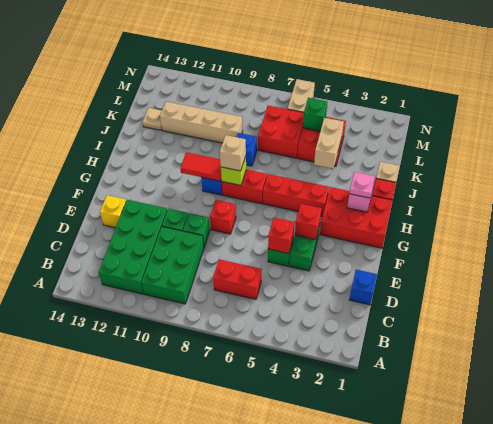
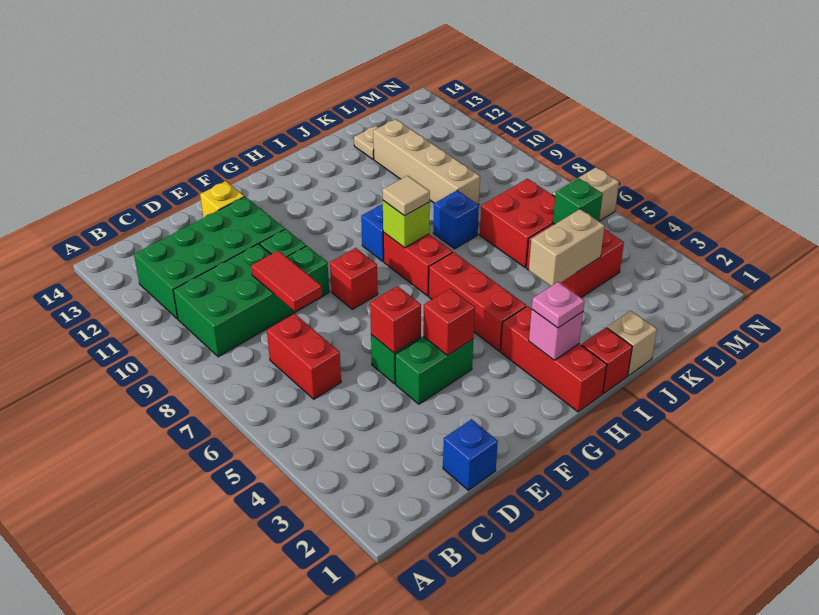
red 2x3 brick [320,187,393,248] -> red 1x3 brick [501,306,607,412]
tan 1x1 brick [220,135,246,171] -> tan 1x1 tile [382,176,430,216]
red 1x2 tile [180,152,221,181] -> red 1x2 tile moved to [251,250,322,311]

